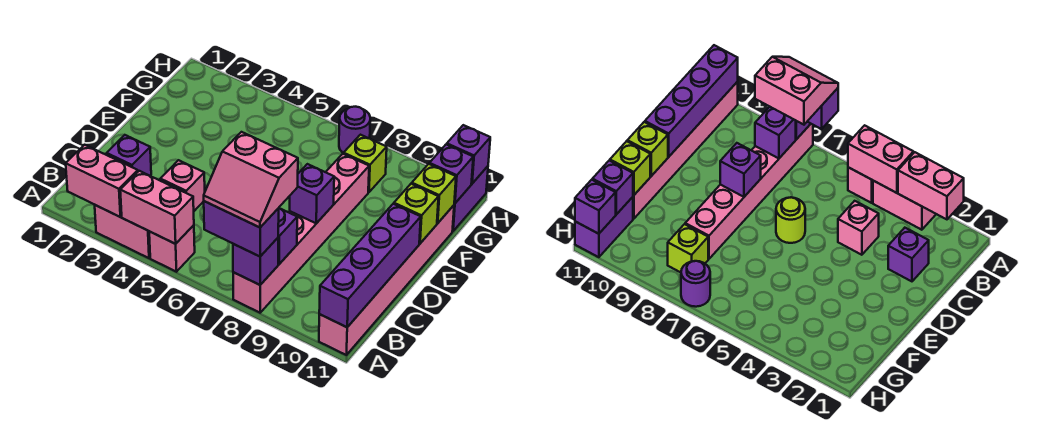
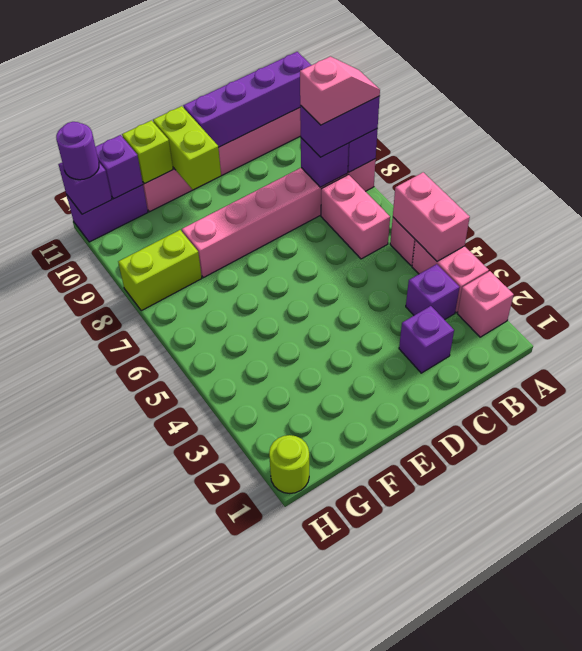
pink 1x2 brick [66,145,138,217] -> pink 1x2 brick moved to [321,175,390,259]
purple 1x2 brick [204,201,279,256] -> purple 1x2 brick turned to [300,96,380,157]
pink 2x2 slope [204,132,298,227] -> pink 1x2 slope [300,57,380,125]
pink 1x1 brick [160,160,205,211] -> pink 1x1 brick moved to [458,271,514,337]
lime 1x1 round brick [776,197,805,243] -> lime 1x1 round brick moved to [269,435,309,494]
purple 1x1 brick [290,164,334,223] -> purple 1x1 brick moved to [406,264,460,320]
lime 1x1 brick [394,184,439,243] -> lime 1x2 brick [153,106,221,190]
lime 1x1 brick [344,135,387,192] -> lime 1x2 brick [118,230,202,311]
purple 1x1 round brick [339,107,370,153] -> purple 1x1 round brick moved to [56,122,99,180]

